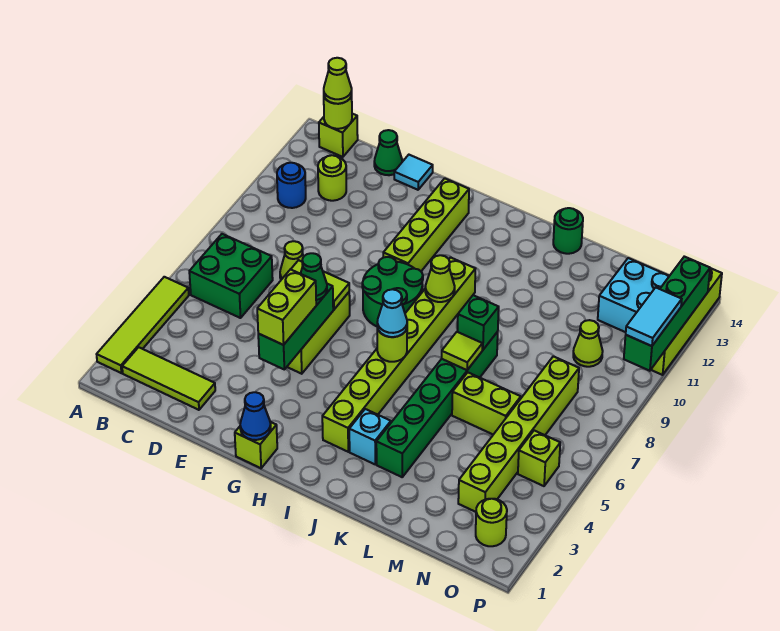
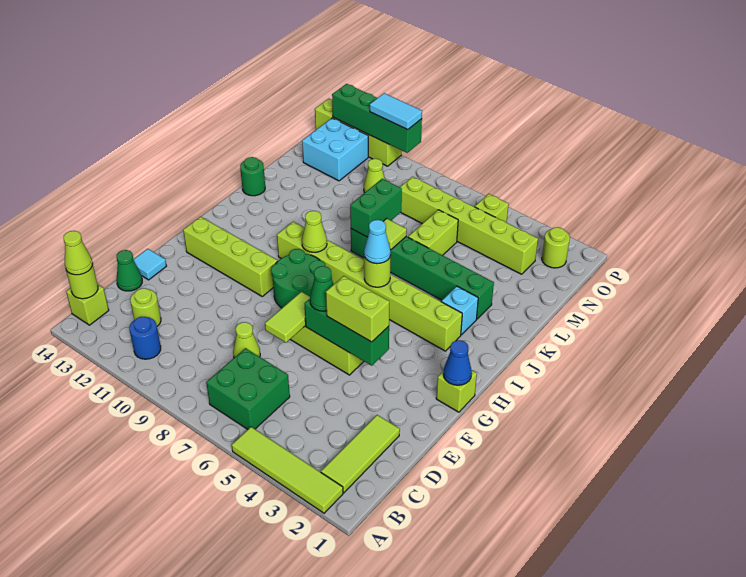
green 1x1 brick [458,295,499,350] -> green 1x2 brick [350,179,402,237]

